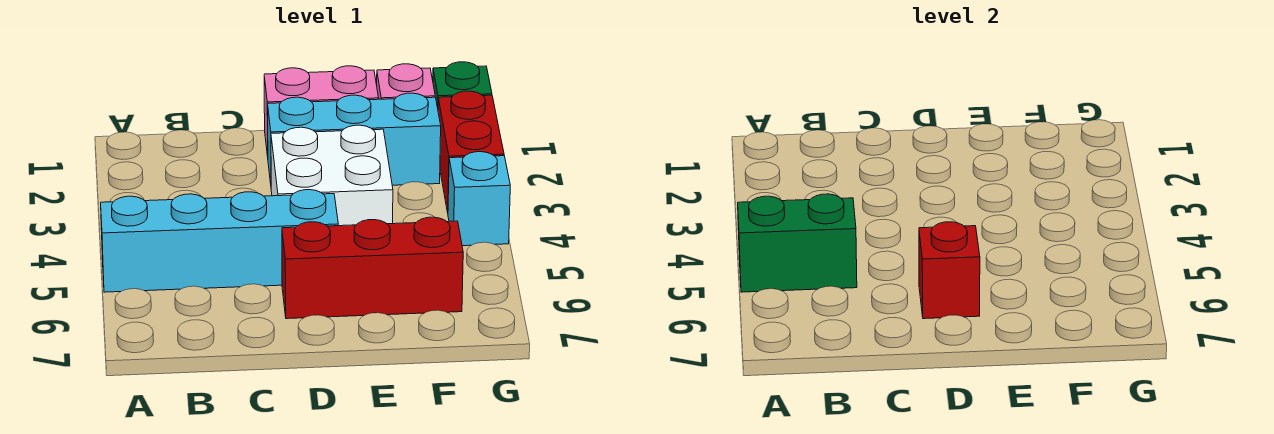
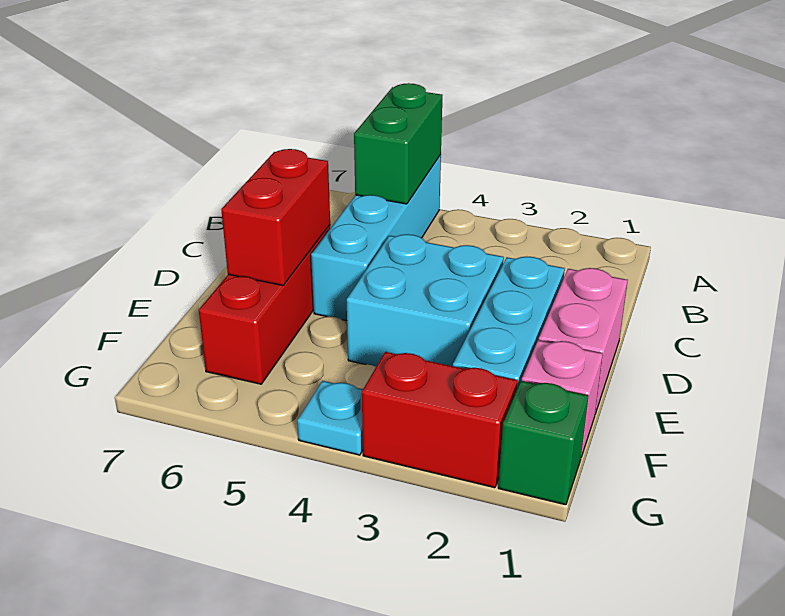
white 2x2 brick [271,125,393,226] -> cyan 2x2 brick [347,234,504,367]
red 1x1 brick [919,222,980,319] -> red 1x2 brick [221,149,330,285]
cyan 1x1 brick [448,152,510,246] -> cyan 1x1 plate [297,381,363,455]

